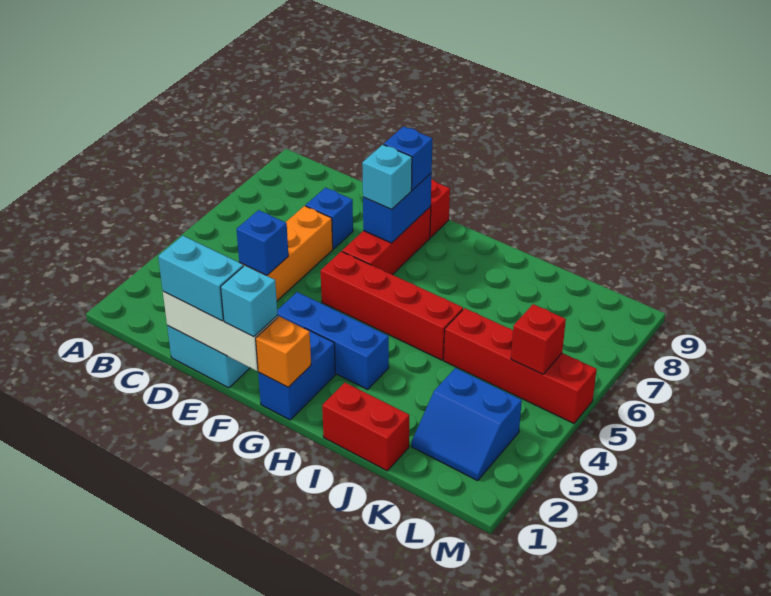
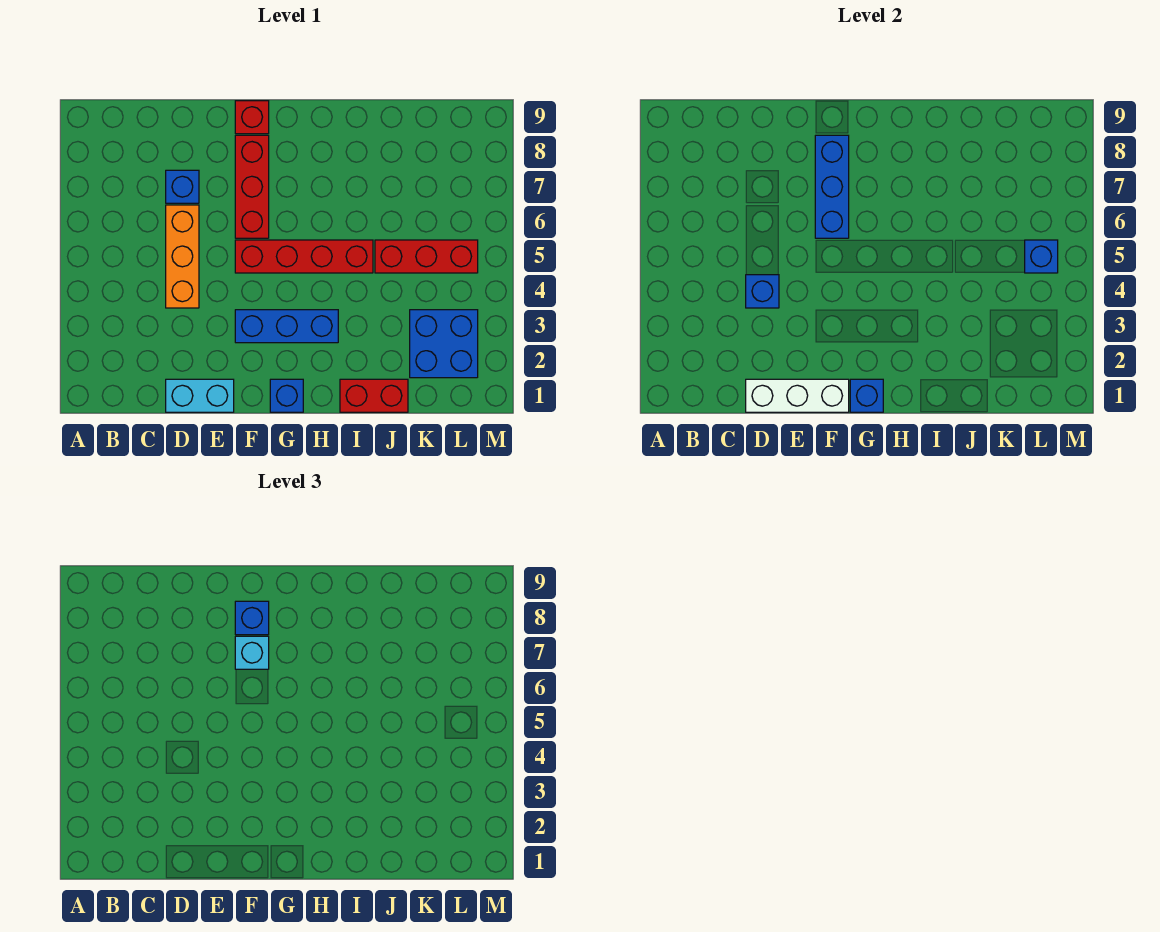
cyan 1x2 brick [158,236,243,321] -> none
cyan 1x1 brick [221,265,278,337] -> none
blue 1x2 brick [363,173,432,243] -> blue 1x3 brick [815,135,849,238]
blue 1x2 brick [258,328,335,420] -> blue 1x1 brick [270,379,303,412]
orange 1x1 brick [256,316,311,387] -> blue 1x1 brick [850,379,883,412]
red 1x4 brick [444,308,597,423] -> red 1x3 brick [375,240,478,273]
blue 2x2 slope [412,368,522,481] -> blue 2x2 brick [410,310,478,378]
red 1x1 brick [511,304,566,374] -> blue 1x1 brick [1025,240,1058,273]

